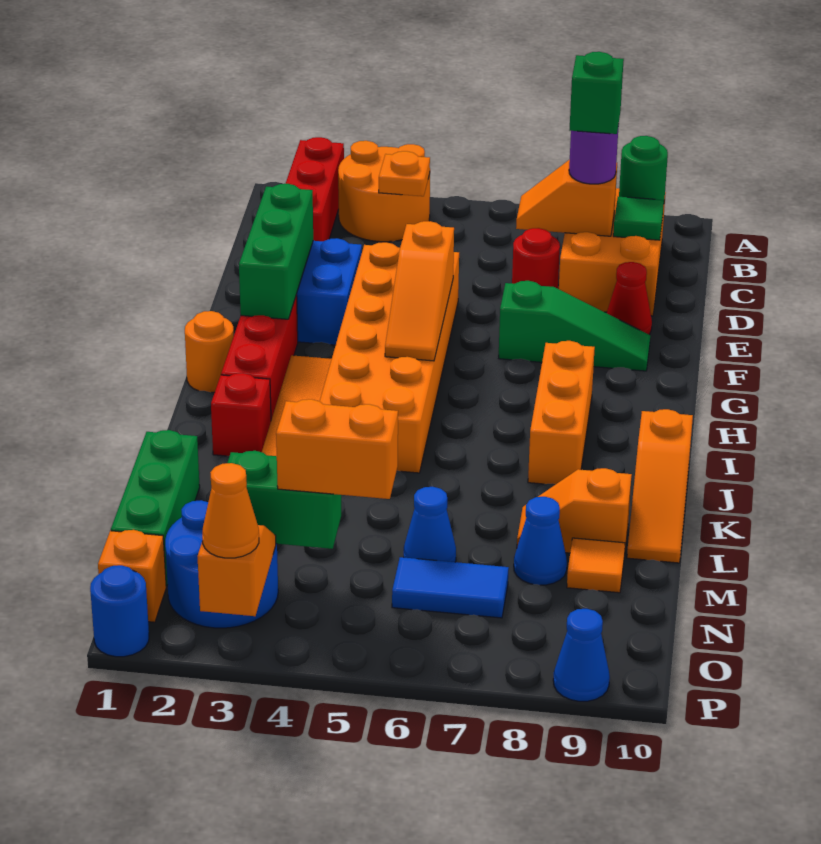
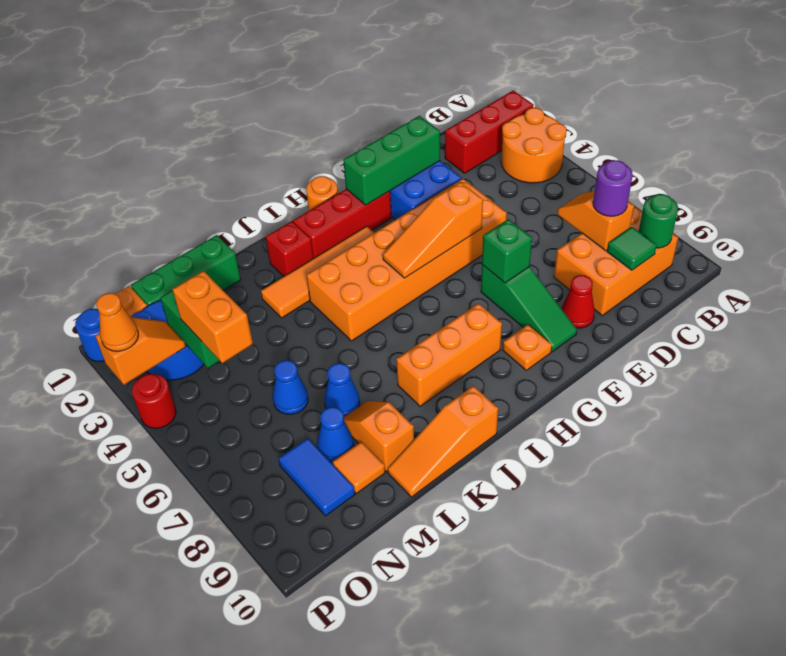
orange 1x1 plate [379,151,430,196] -> orange 1x1 plate moved to [503,325,552,370]
green 1x1 brick [570,52,624,134] -> green 1x1 brick moved to [482,219,532,283]
red 1x1 round brick [512,228,560,289] -> red 1x1 round brick moved to [132,374,176,428]
blue 1x2 tile [392,557,509,618] -> blue 1x2 tile moved to [279,438,355,516]
blue 1x1 cone [553,609,610,701] -> blue 1x1 cone moved to [324,363,360,417]

